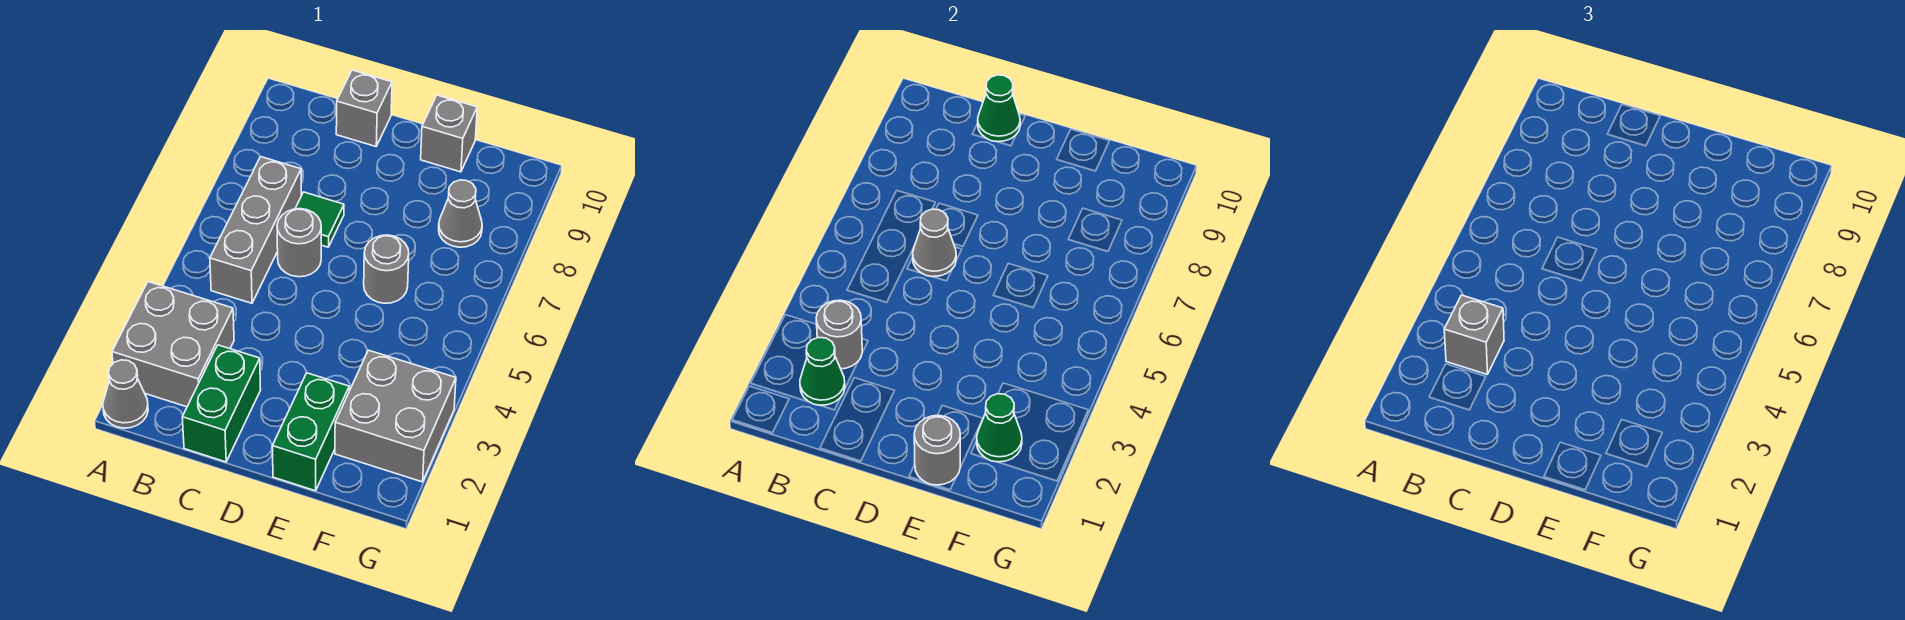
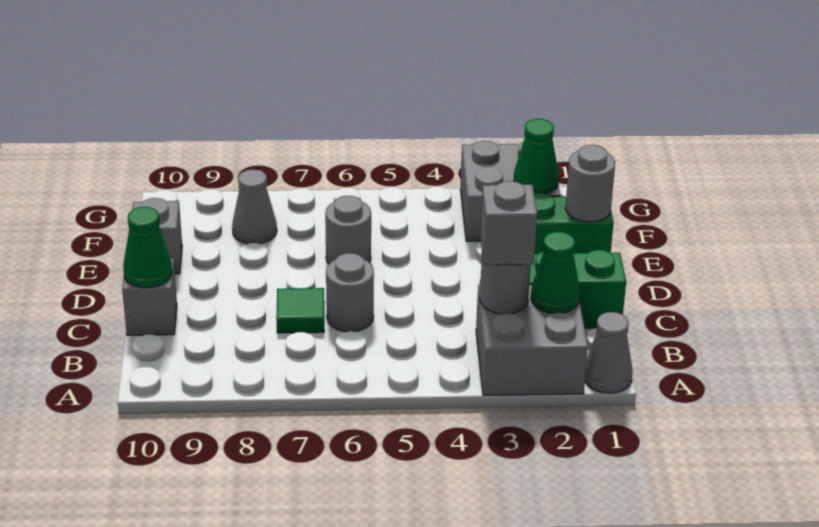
grey 1x3 brick [210,157,301,303] -> none
grey 1x1 cone [913,209,956,277] -> none

